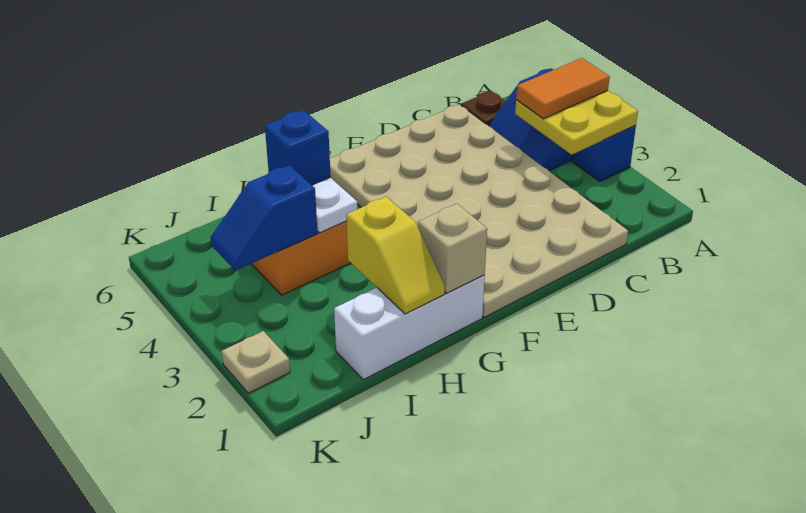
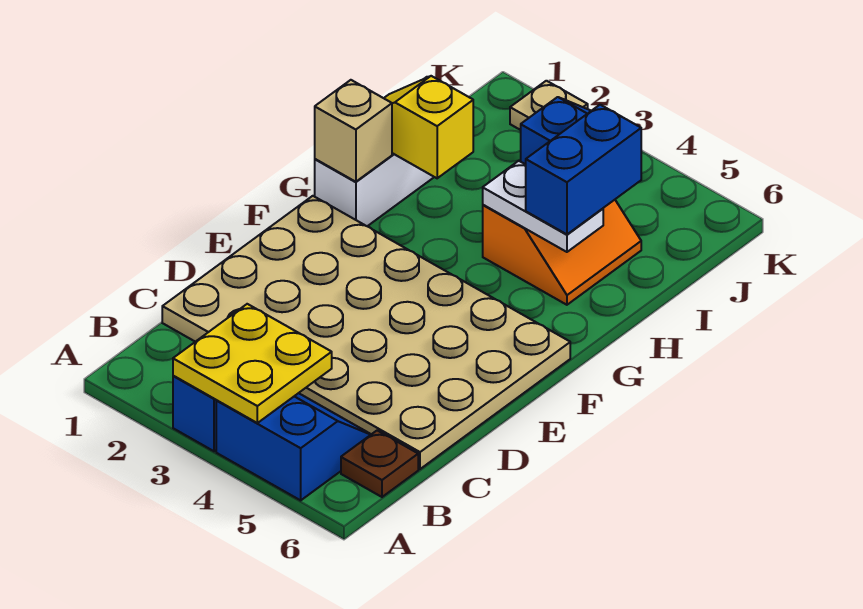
orange 1x2 tile [516,58,610,119] -> none
blue 1x1 brick [265,110,331,185] -> blue 1x2 brick [526,105,641,234]

